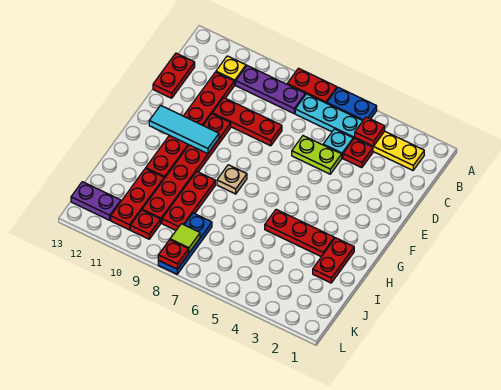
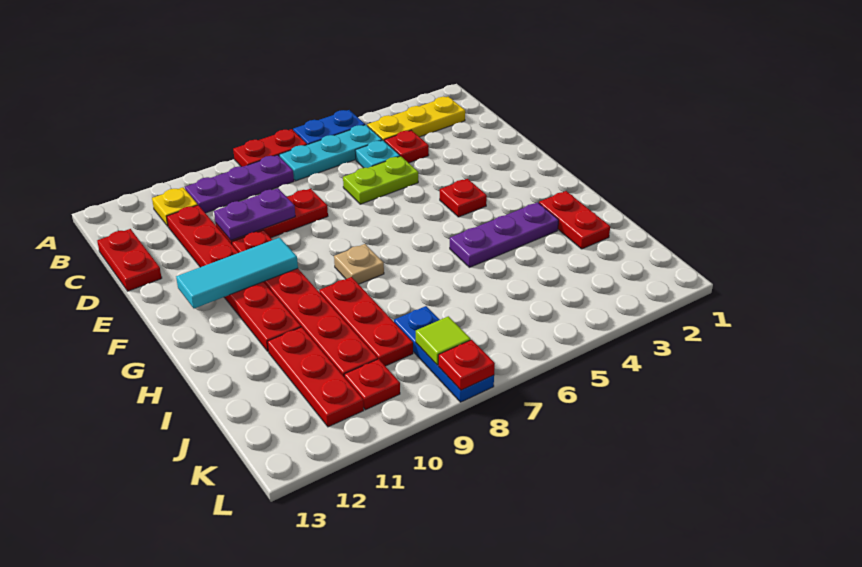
red 1x1 plate [355,117,385,146] -> red 1x1 plate moved to [440,179,487,217]
red 1x3 plate [265,209,334,257] -> purple 1x3 plate [450,202,559,267]
purple 1x2 plate [71,182,121,220] -> purple 1x2 plate moved to [214,188,295,240]

